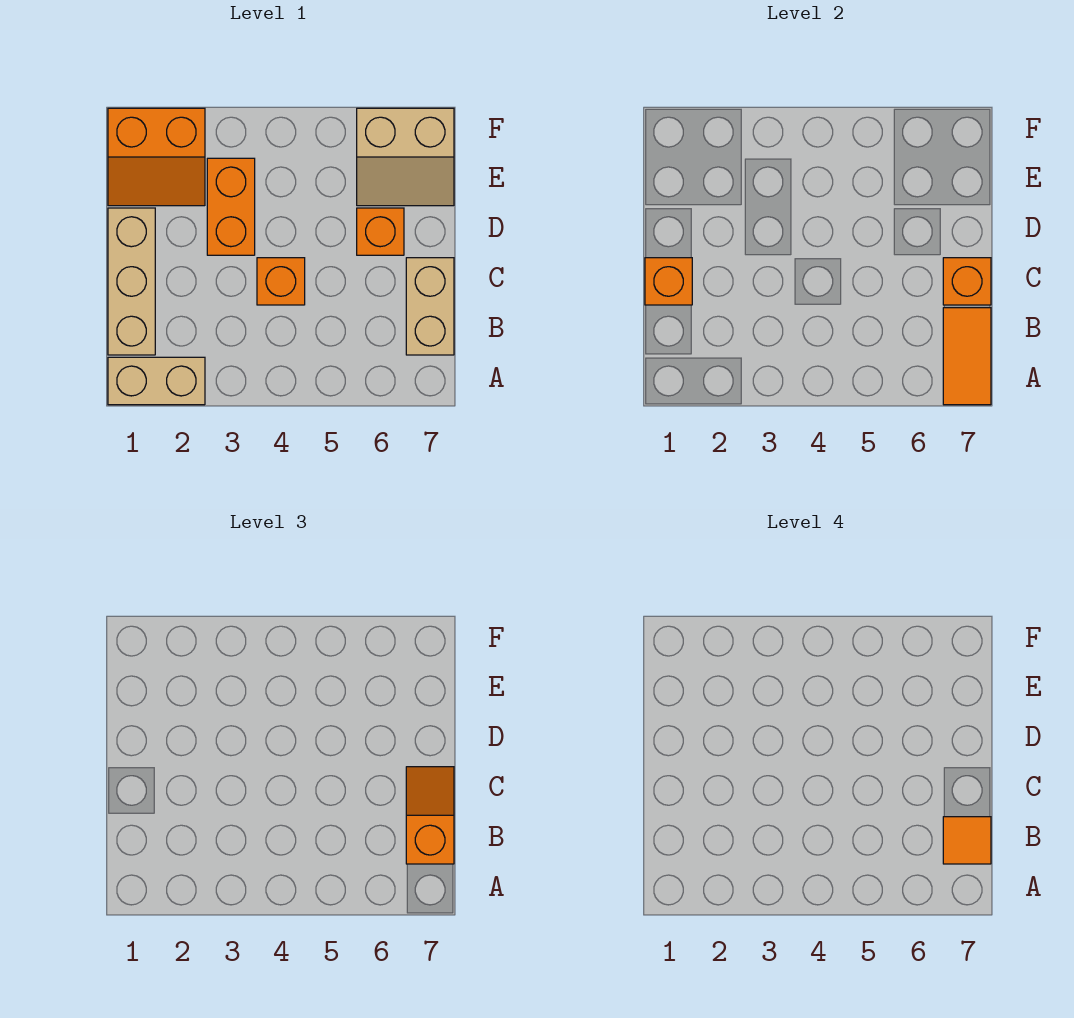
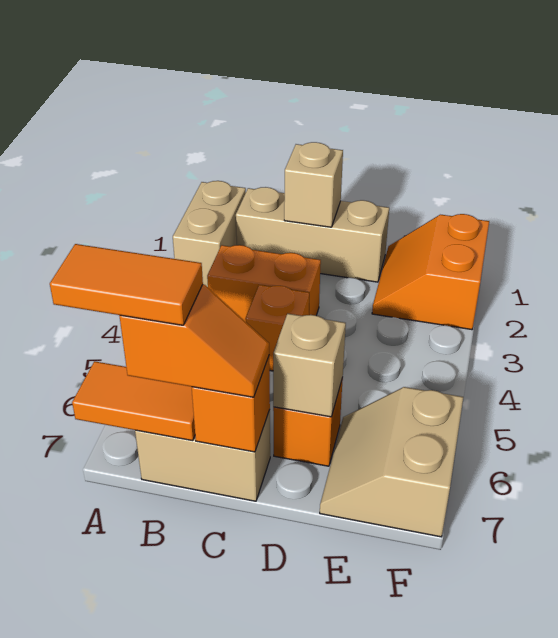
orange 1x1 tile [943,817,991,864] -> orange 1x2 tile [50,244,203,325]
orange 1x1 brick [645,258,692,305] -> tan 1x1 brick [284,142,343,227]
orange 1x2 brick [207,158,255,255] -> orange 1x2 brick moved to [207,245,321,322]
none -> tan 1x1 brick [273,314,346,417]

